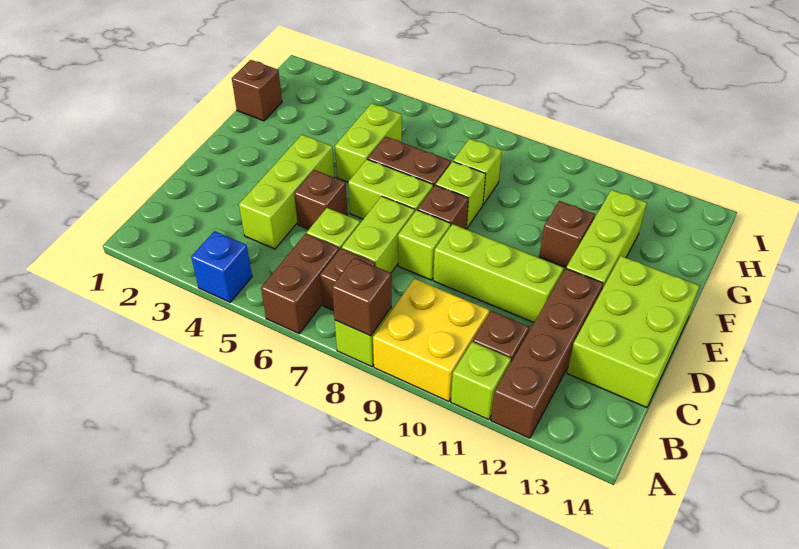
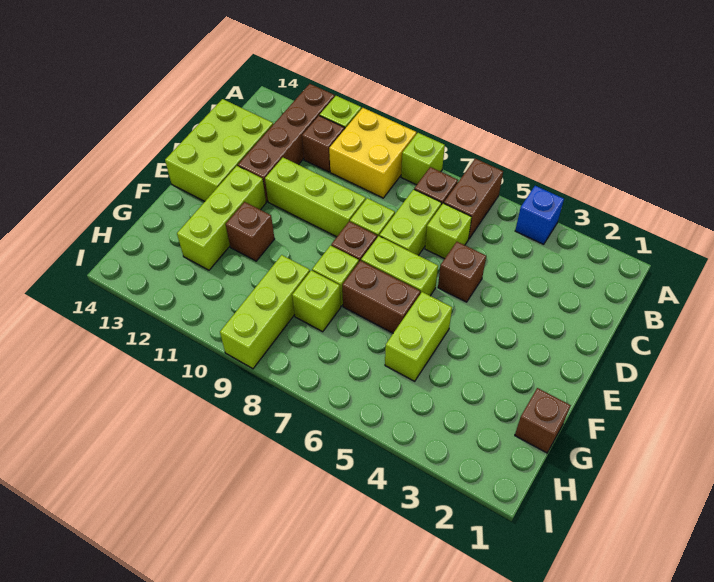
brown 1x1 brick [332,258,392,336] -> none
lime 1x3 brick [239,135,335,249] -> lime 1x3 brick moved to [220,255,310,369]

